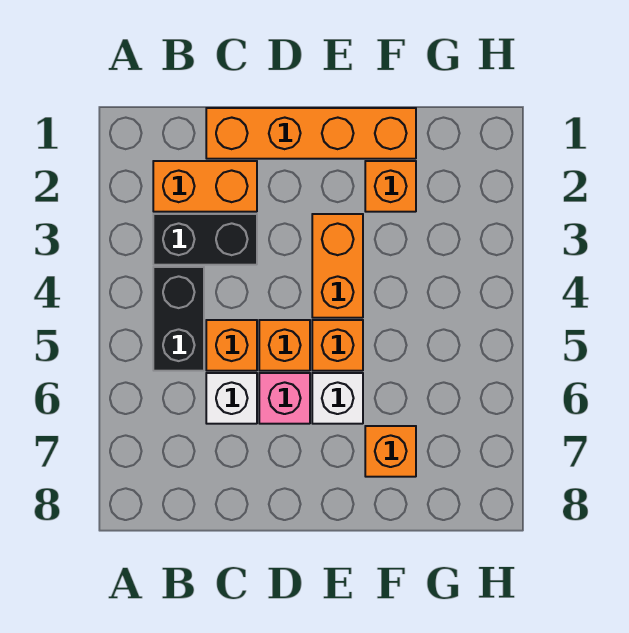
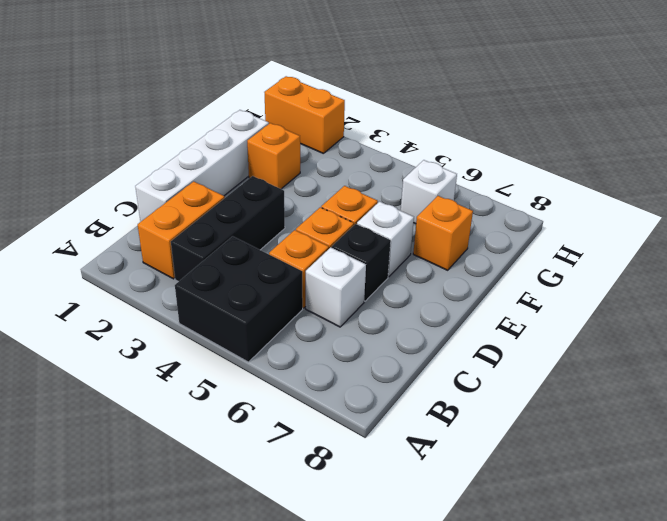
black 1x2 brick [153,214,257,265] -> black 1x3 brick [171,176,285,282]
black 1x2 brick [153,267,204,371] -> black 2x2 brick [175,236,303,362]
orange 1x4 brick [206,108,416,159] -> white 1x4 brick [135,110,269,222]
pink 1x1 brick [259,373,310,424] -> black 1x1 brick [332,224,391,301]
orange 1x2 brick [312,214,363,318] -> orange 1x2 brick moved to [264,76,345,154]
none -> white 1x1 brick [401,160,457,224]

